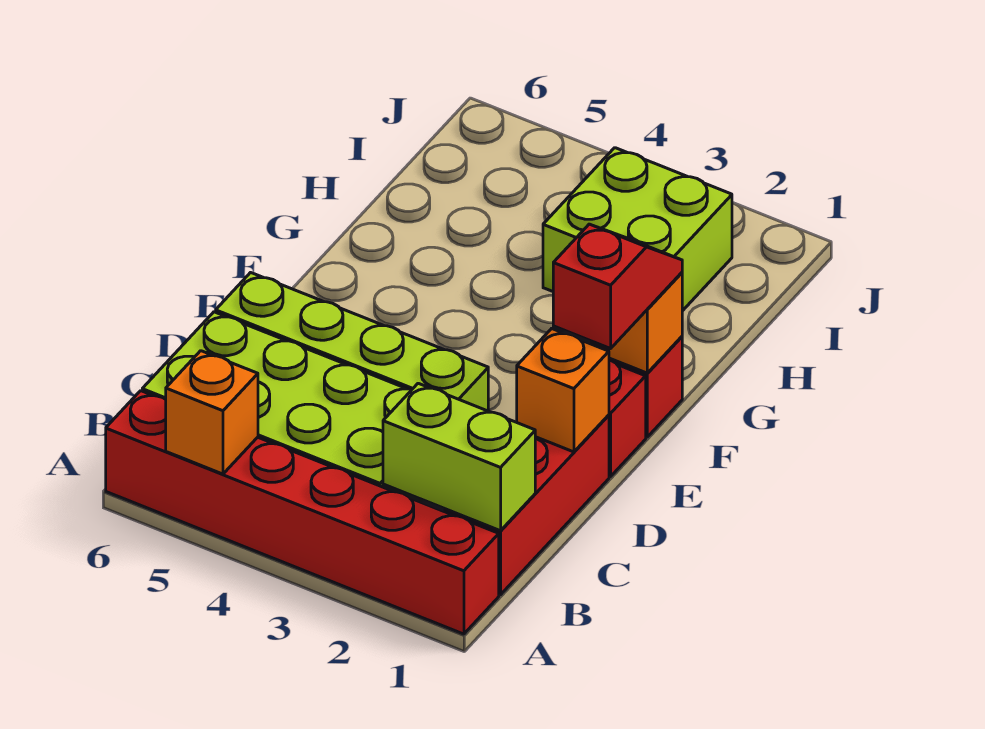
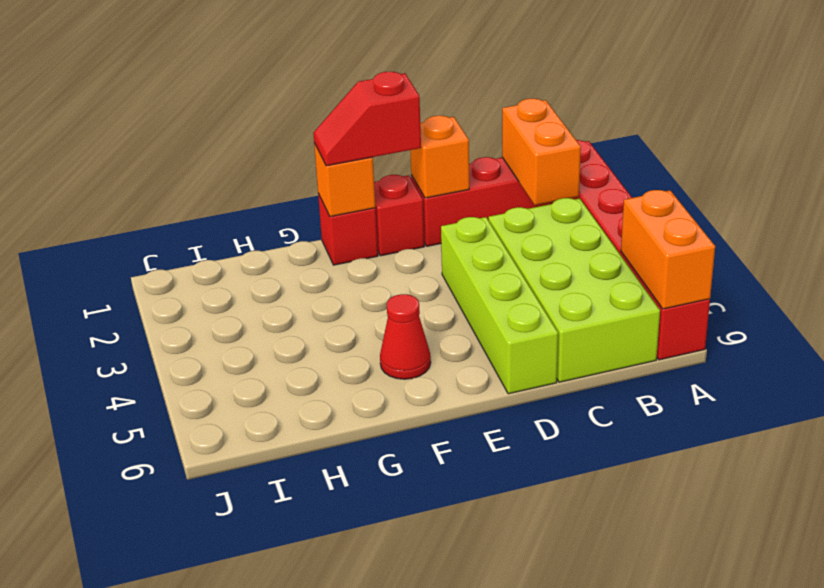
orange 1x1 brick [166,351,258,474] -> orange 1x2 brick [621,190,715,309]
lime 1x2 brick [383,383,535,531] -> orange 1x2 brick [502,99,581,205]
none -> red 1x1 cone [380,294,431,379]
lime 2x2 brick [543,148,732,311] -> none

